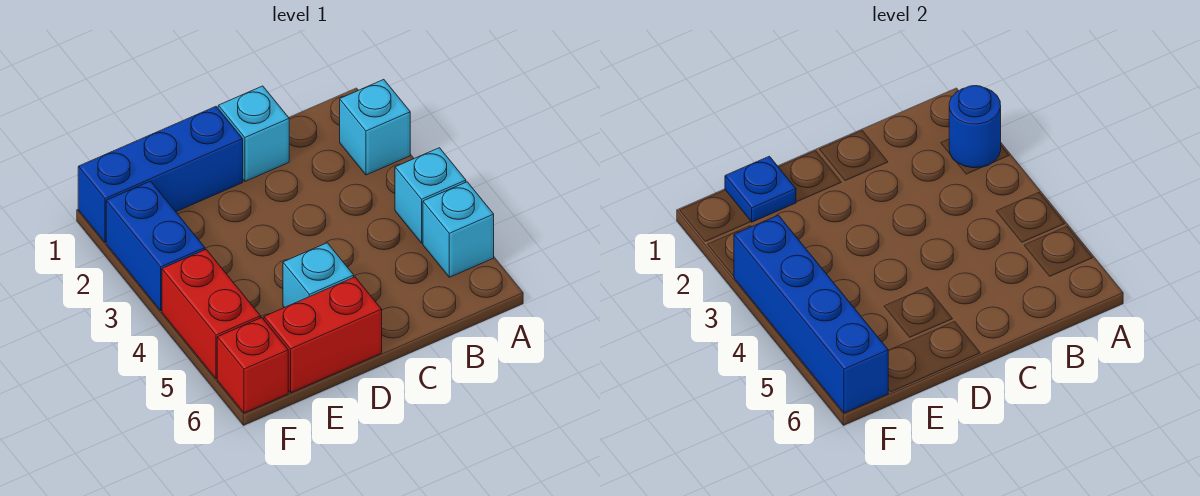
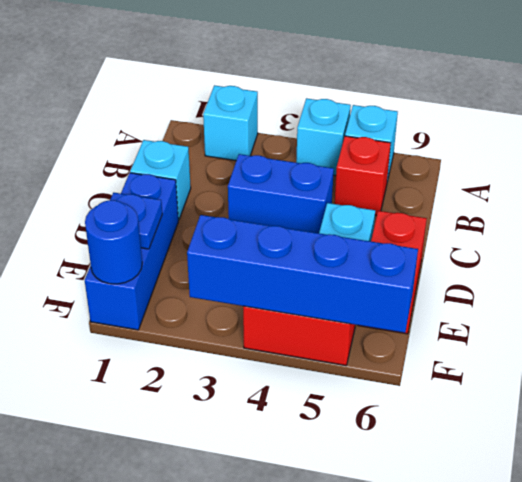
blue 1x1 round brick [949,86,1001,168] -> blue 1x1 round brick moved to [85,200,142,284]
blue 1x2 brick [106,181,205,311] -> blue 1x2 brick moved to [228,154,334,233]
red 1x1 brick [217,318,288,413] -> red 1x1 brick moved to [335,136,391,216]

